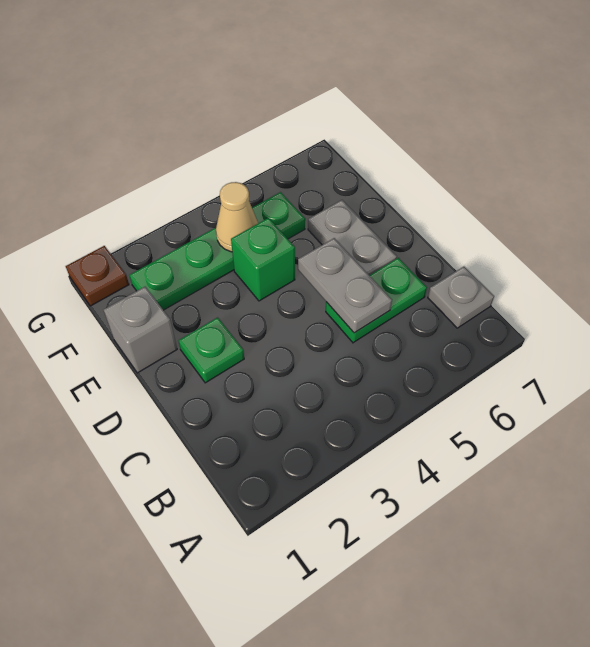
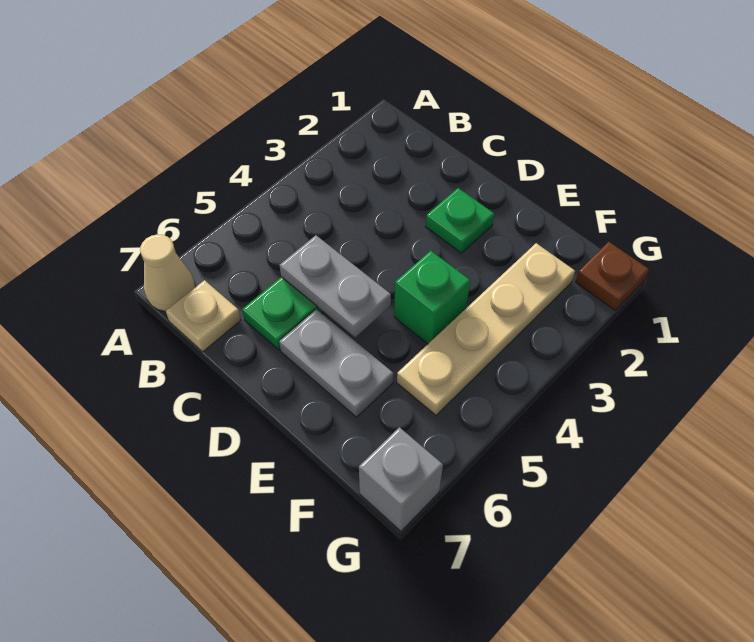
grey 1x1 plate [428,267,494,328] -> tan 1x1 plate [166,280,241,352]
grey 1x1 brick [104,287,177,373] -> grey 1x1 brick moved to [359,427,443,531]
green 1x4 plate [130,192,305,310] -> tan 1x4 plate [397,243,575,415]
tan 1x1 cone [216,182,258,252] -> tan 1x1 cone moved to [140,234,195,311]

